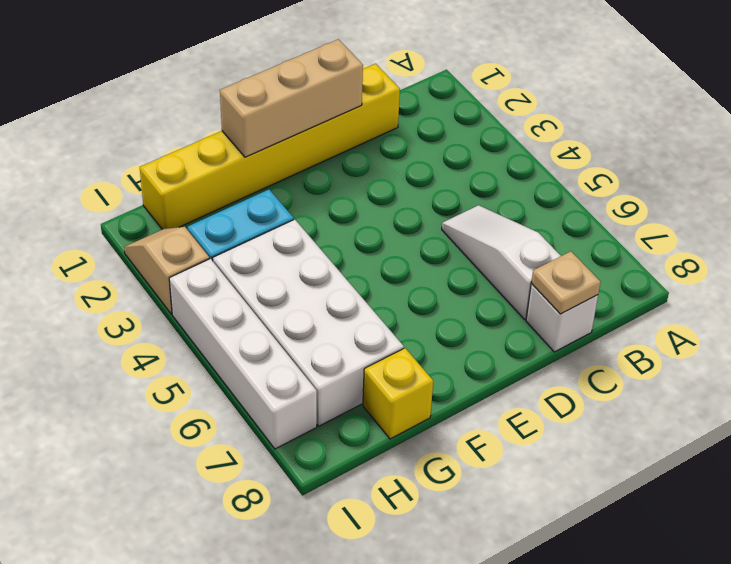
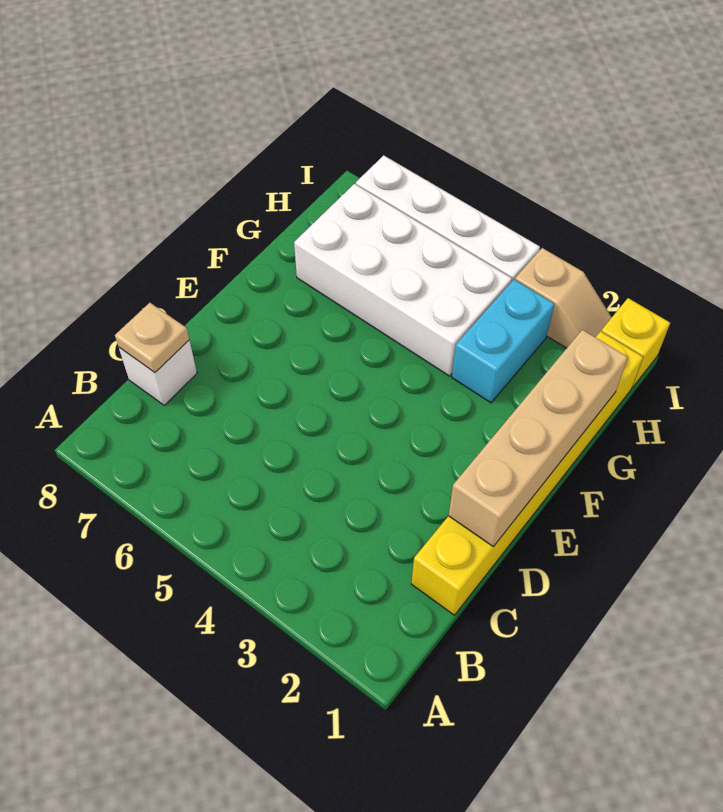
white 1x3 slope [442,205,561,319] -> none
tan 1x3 brick [220,39,363,157] -> tan 1x4 brick [448,330,628,547]
yellow 1x1 brick [363,348,433,439] -> yellow 1x1 brick moved to [601,298,670,388]

